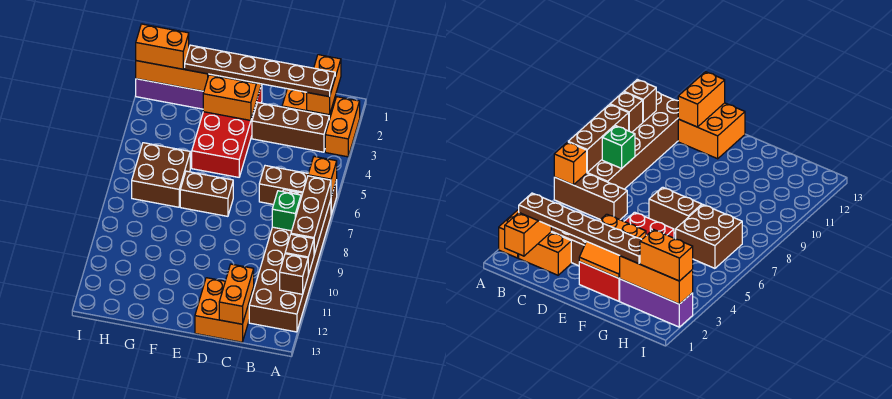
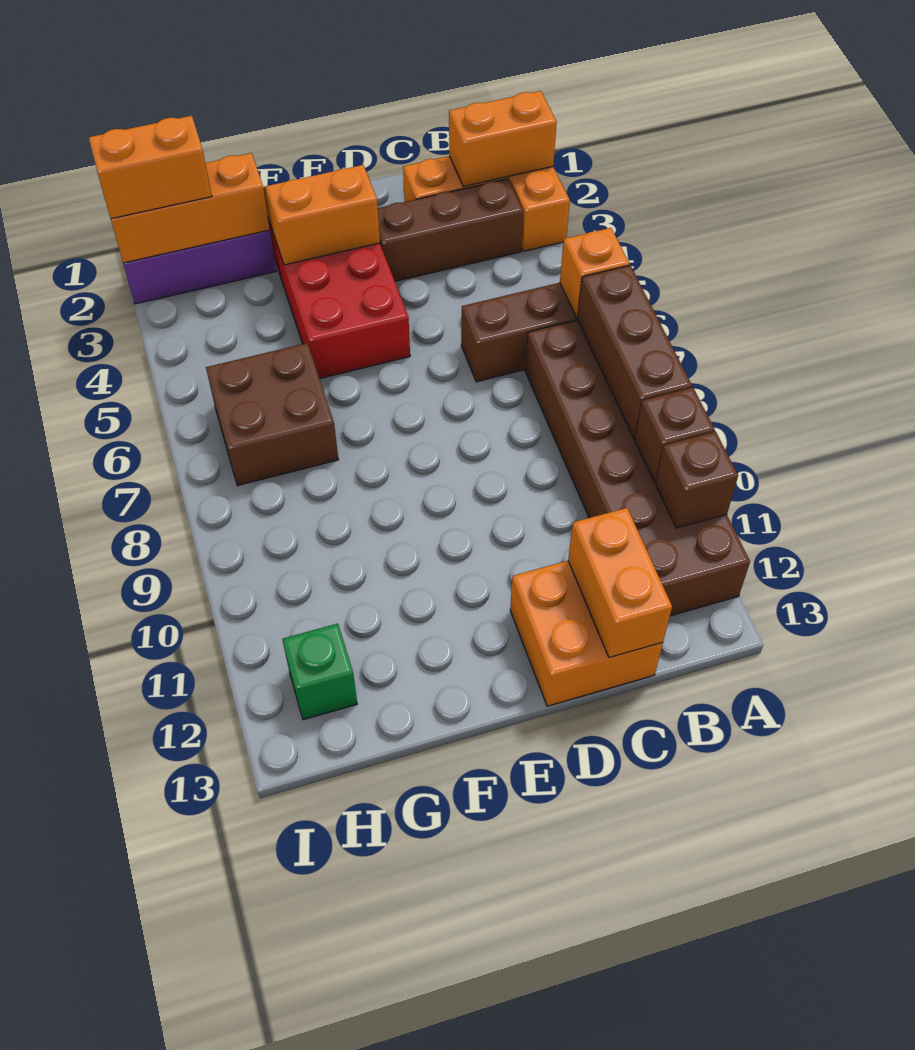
orange 1x2 brick [307,55,341,115] -> orange 1x2 brick turned to [449,91,557,186]
brown 1x6 plate [185,45,335,97] -> none
green 1x1 brick [272,191,301,231] -> green 1x1 brick moved to [282,624,357,720]
brown 1x2 brick [180,171,233,216] -> none

